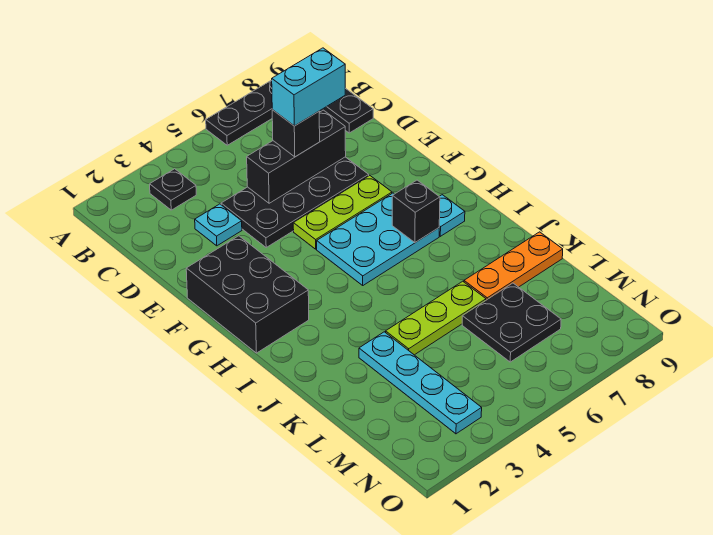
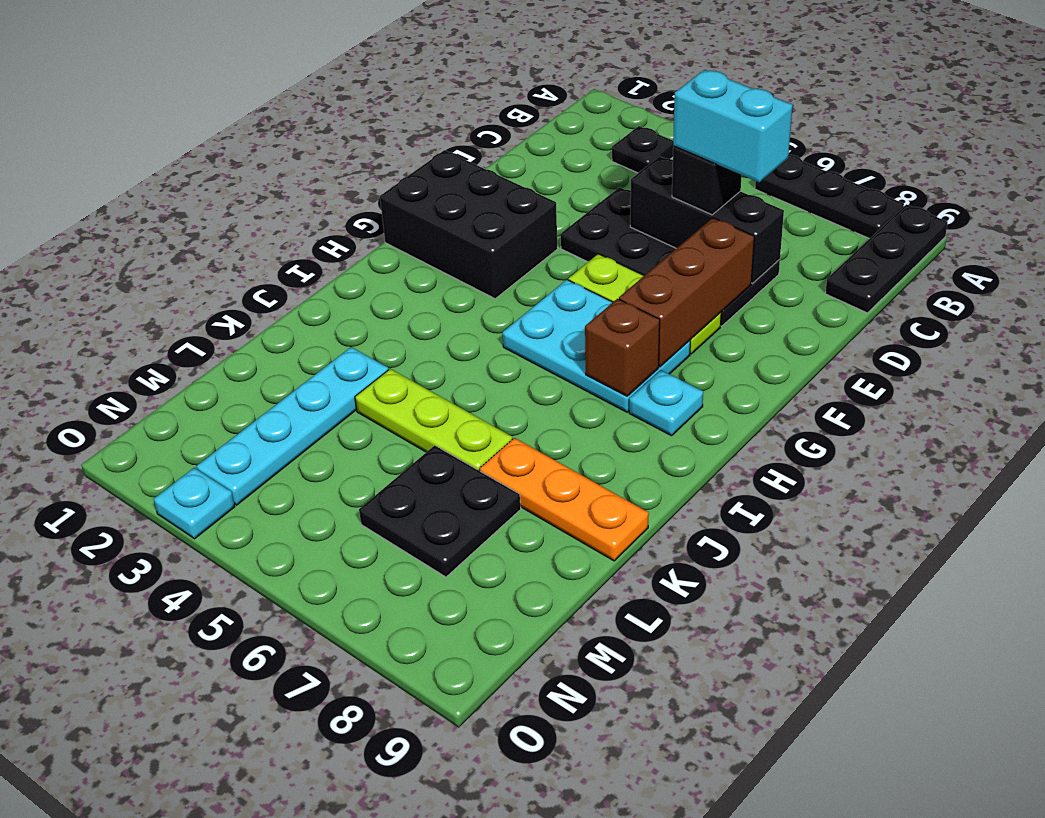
cyan 1x1 plate [195,204,242,246] -> cyan 1x1 plate moved to [154,468,235,539]
none -> brown 1x3 brick [619,218,754,367]
black 2x3 brick [186,236,309,353] -> black 2x3 brick turned to [380,150,558,299]
black 1x1 brick [392,180,440,243] -> brown 1x1 brick [585,299,660,396]

